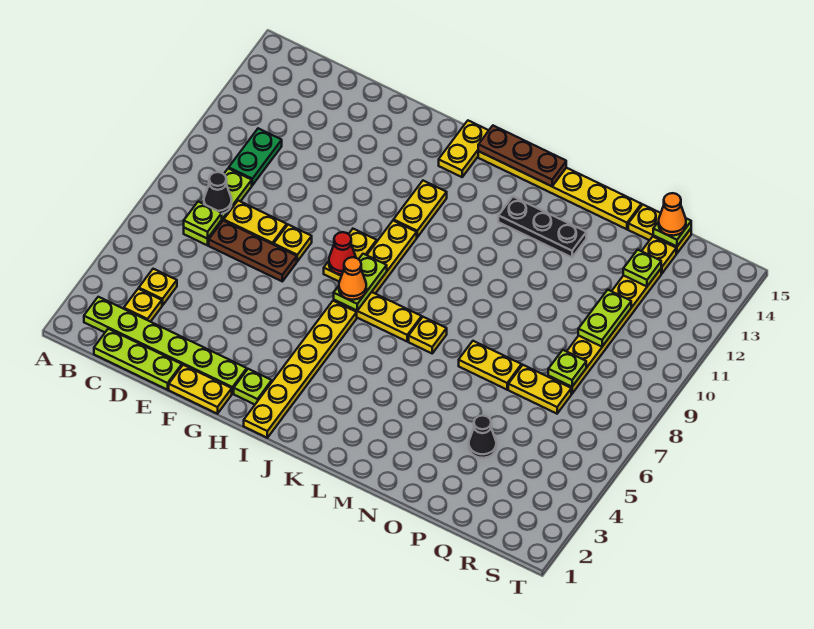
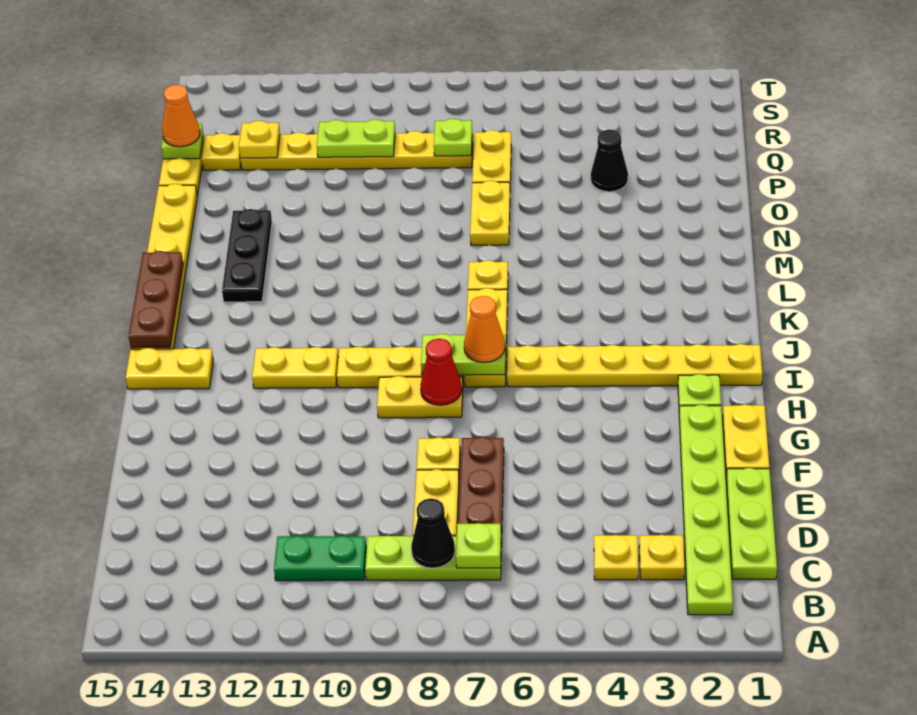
lime 1x1 plate [623,250,661,286] -> yellow 1x1 plate [239,121,280,158]

